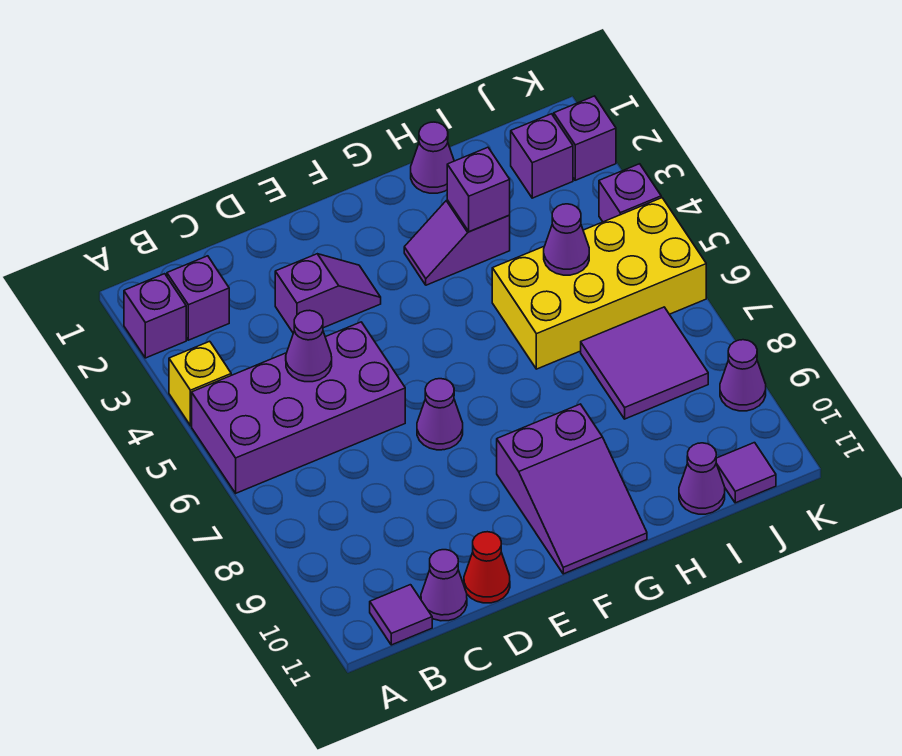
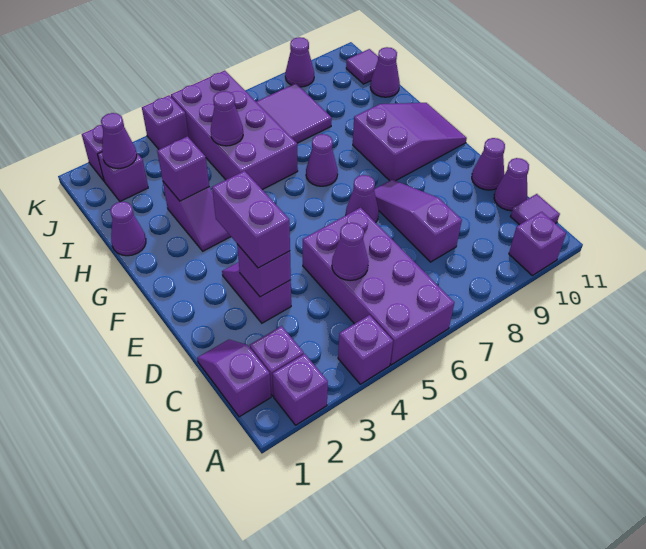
yellow 1x1 brick [169,341,231,426] -> purple 1x1 brick [338,315,393,384]
none -> purple 1x1 brick [509,212,566,275]
none -> purple 1x2 slope [197,340,271,417]
none -> purple 1x3 slope [374,180,462,262]
none -> purple 1x1 brick [237,244,291,297]
none -> purple 1x2 brick [212,171,290,268]
red 1x1 cone [464,532,510,603] -> purple 1x1 cone [472,138,505,190]
none -> purple 1x1 cone [306,134,338,186]
yellow 2x4 brick [492,198,706,369] -> purple 2x4 brick [171,70,298,190]
none -> purple 1x1 cone [101,113,137,169]

